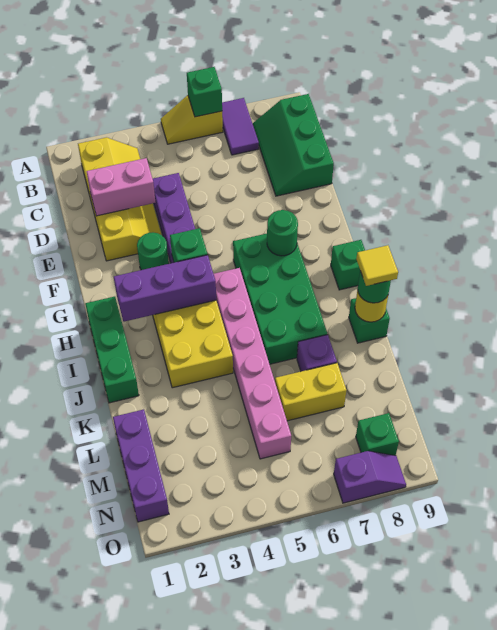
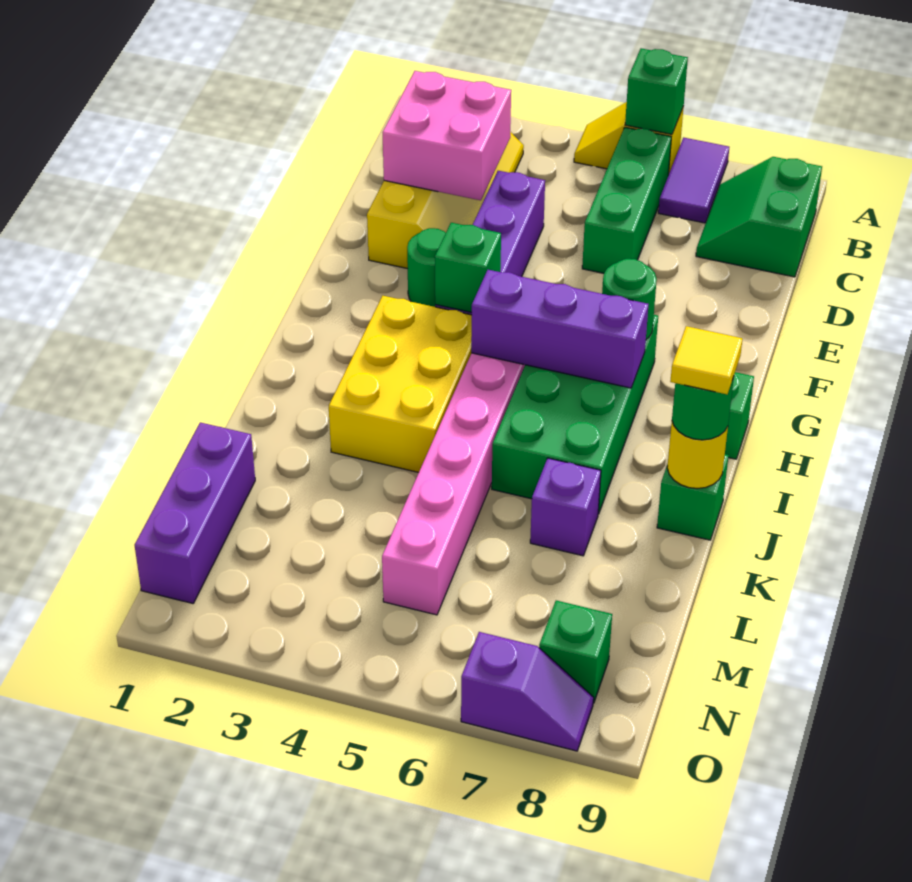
green 2x3 slope [253,94,334,196] -> green 2x2 slope [696,157,822,277]
pink 1x2 brick [87,158,156,216] -> pink 2x2 brick [383,71,511,200]
green 1x3 brick [85,296,139,403] -> green 1x3 brick moved to [582,127,671,273]
purple 1x3 brick [114,255,216,322] -> purple 1x3 brick moved to [471,270,649,388]
yellow 1x2 brick [275,363,346,421] -> none

